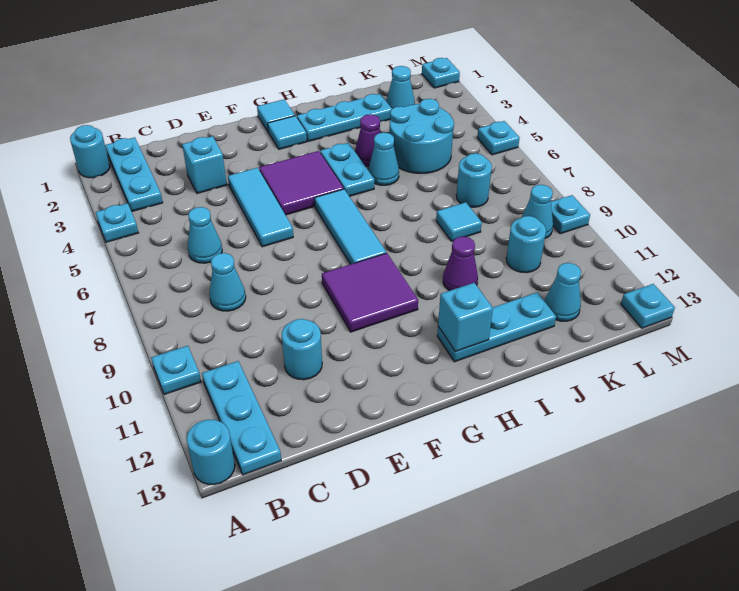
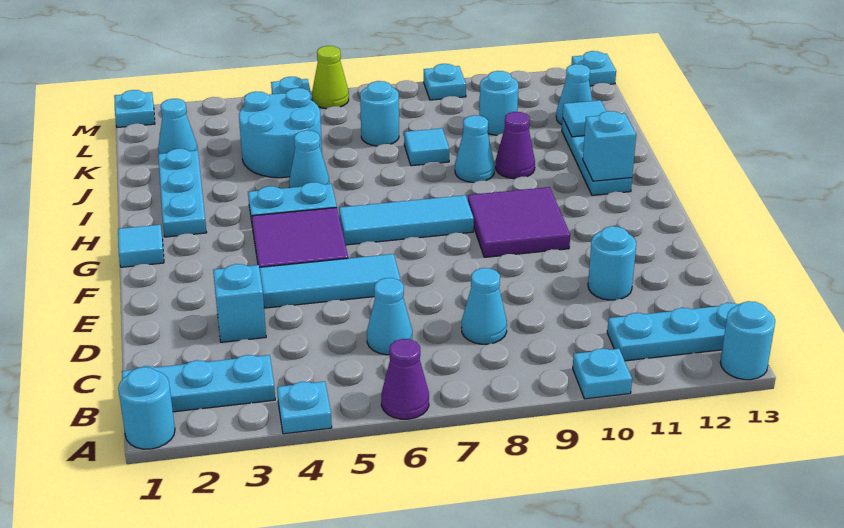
cyan 1x1 tile [268,116,307,149] -> cyan 1x1 tile moved to [563,100,606,137]
purple 1x1 cone [355,114,381,166] -> purple 1x1 cone moved to [381,339,429,419]
cyan 1x1 cone [522,185,553,238] -> cyan 1x1 cone moved to [455,115,494,182]
none -> lime 1x1 cone [312,46,349,109]

